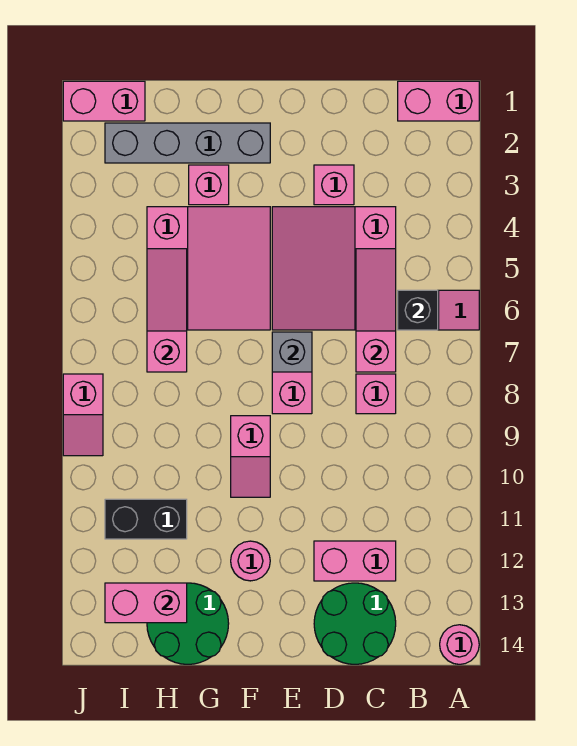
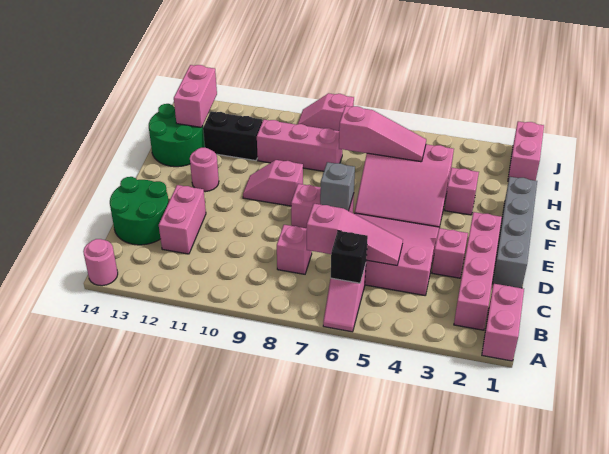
none -> pink 1x4 brick [454,212,502,330]
grey 1x4 brick [105,123,270,163] -> grey 1x4 brick moved to [493,177,537,288]
none -> pink 1x3 brick [257,120,342,171]
black 1x2 brick [105,499,187,539] -> black 1x2 brick turned to [203,111,262,161]

